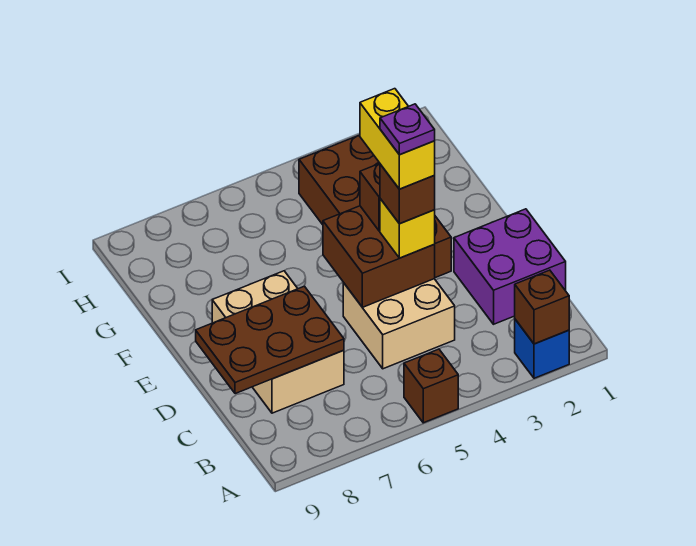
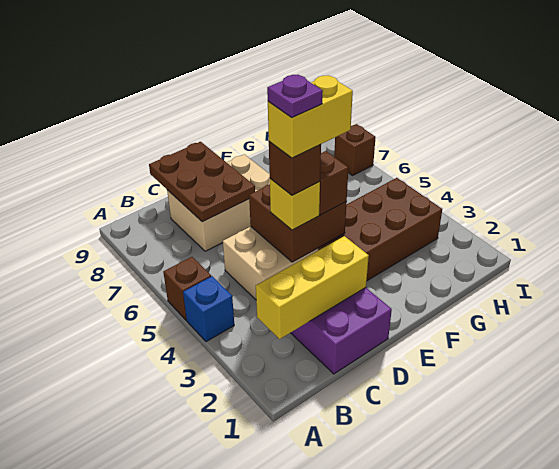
blue 1x1 brick [515,319,569,378] -> blue 1x1 brick moved to [183,276,234,342]
brown 1x1 brick [515,270,569,344] -> brown 1x1 brick moved to [334,124,376,175]
none -> yellow 1x3 brick [256,236,369,339]

